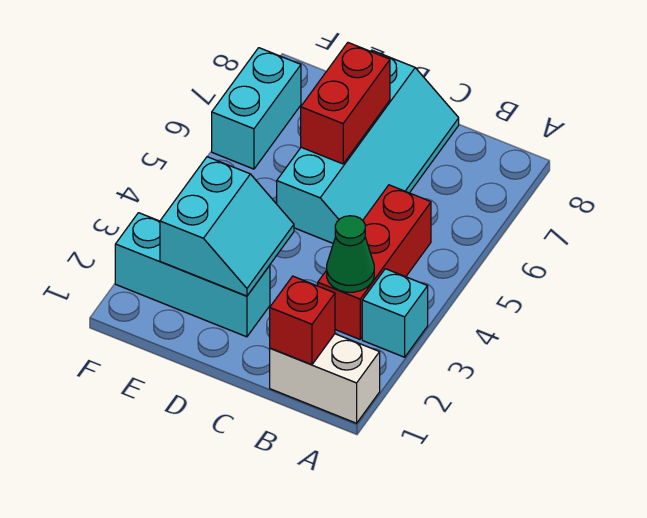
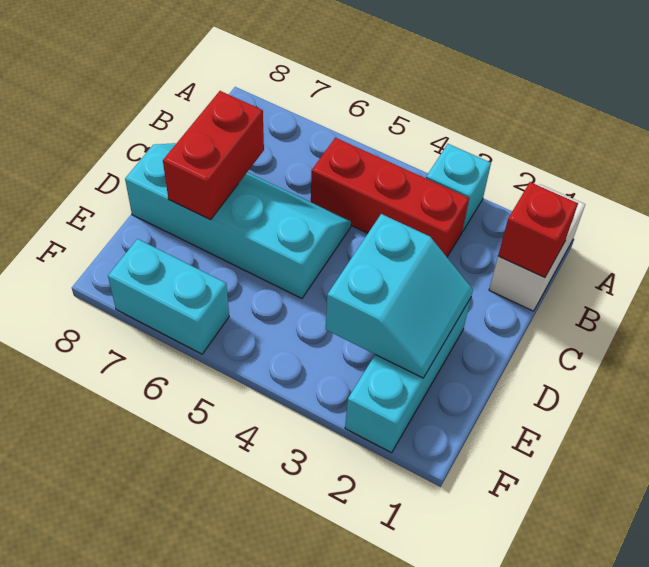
green 1x1 cone [327,216,374,292] -> none
cyan 2x2 slope [160,157,294,296] -> cyan 2x2 slope turned to [326,214,473,378]
red 1x2 brick [301,43,390,164] -> red 1x2 brick turned to [163,91,264,220]

